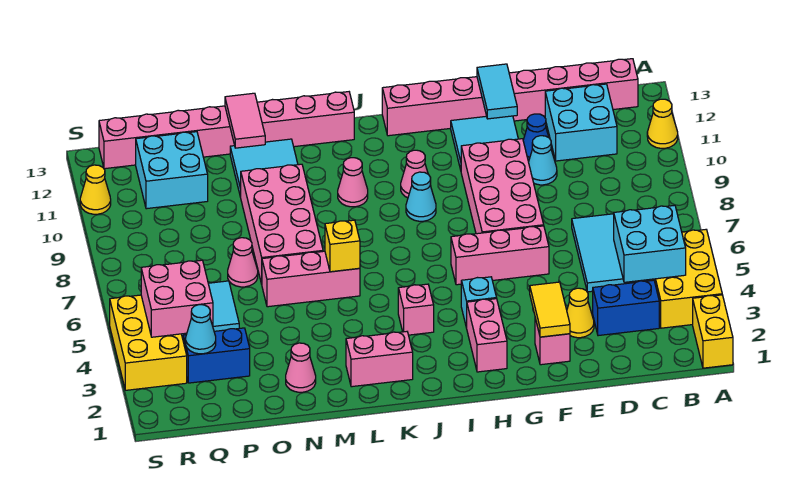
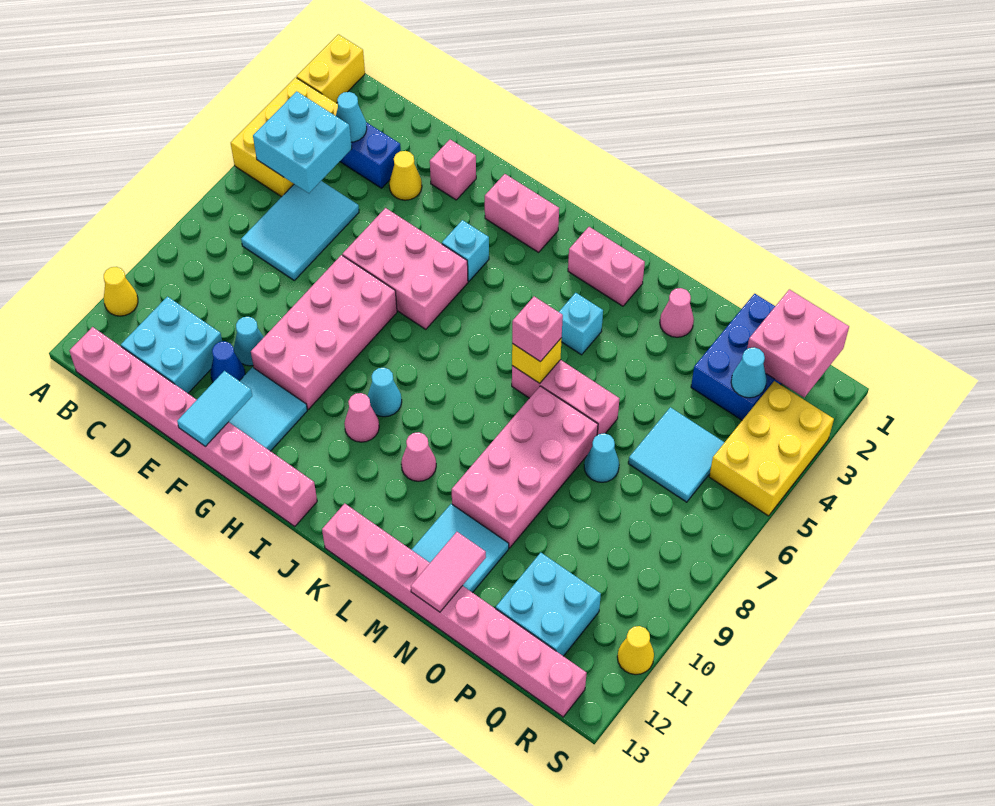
none -> cyan 1x1 cone [336,92,367,142]
yellow 1x2 tile [530,282,570,337] -> none
pink 1x3 brick [451,226,549,285] -> pink 2x3 brick [342,208,468,329]
pink 1x2 brick [467,299,507,372] -> pink 1x2 brick turned to [485,174,559,252]
pink 1x1 brick [398,284,434,335] -> pink 1x1 brick moved to [512,297,563,362]
none -> cyan 1x1 brick [559,293,603,355]
pink 1x1 cone [228,238,258,287] -> cyan 1x1 cone [584,433,619,482]
blue 1x2 brick [183,328,250,383] -> blue 2x3 brick [691,294,782,420]
pink 2x2 brick [141,260,213,337] -> pink 2x2 brick moved to [747,289,849,397]

